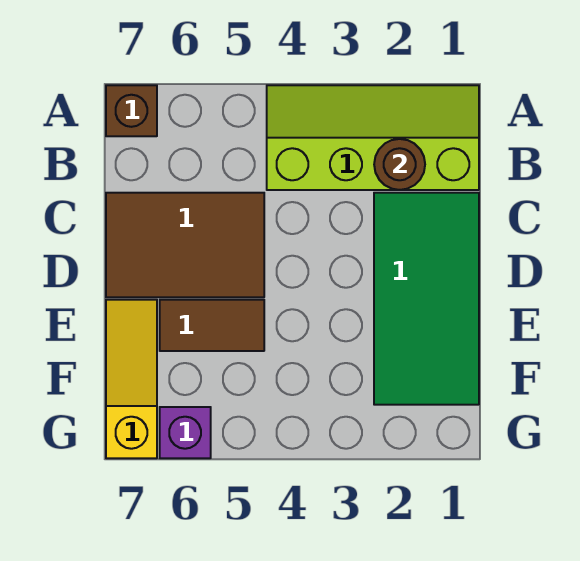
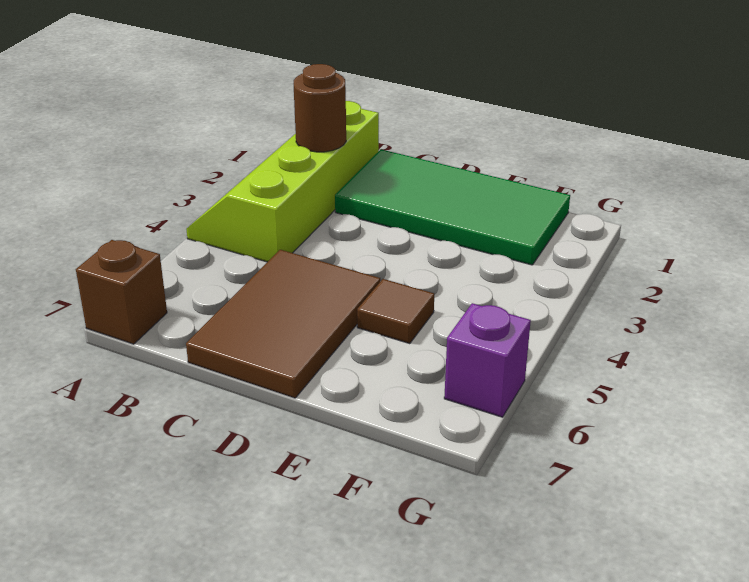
brown 1x2 tile [160,300,264,351] -> brown 1x1 tile [357,279,434,344]
yellow 1x3 slope [106,300,157,458] -> none

